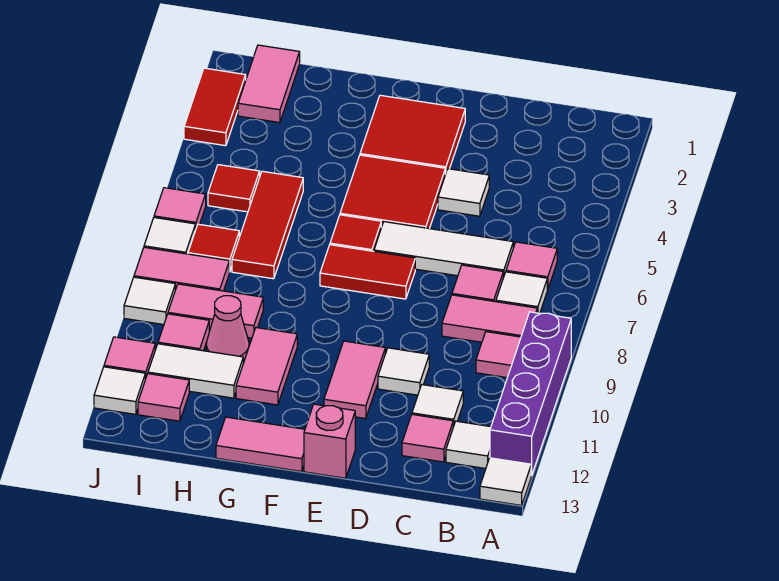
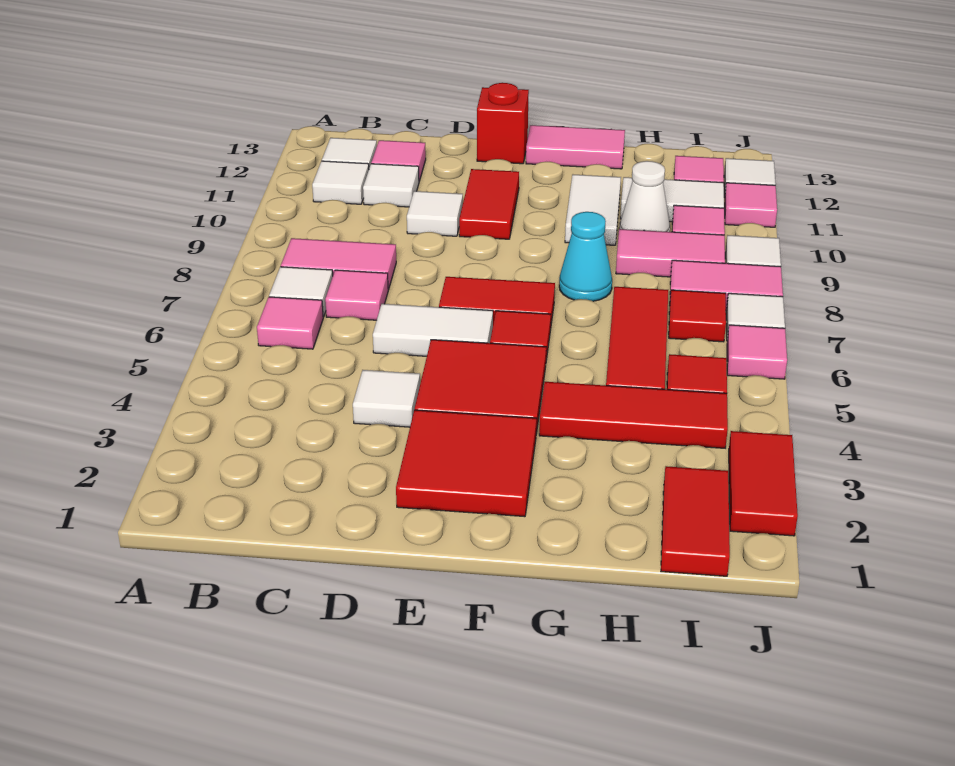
purple 1x4 brick [490,312,571,475] -> none
white 1x1 tile [480,458,532,505] -> white 1x1 tile moved to [312,161,369,204]
pink 1x1 tile [476,332,521,378] -> none
white 1x3 tile [374,222,513,278] -> white 1x2 tile [373,304,493,356]
pink 1x2 tile [324,341,385,419] -> red 1x2 tile [459,169,519,239]
pink 1x1 brick [304,404,355,478] -> red 1x1 brick [477,83,529,164]
none -> red 1x3 tile [539,382,728,448]
none -> cyan 1x1 cone [559,212,612,301]
pink 1x2 tile [236,328,297,405] -> white 1x2 tile [565,175,621,245]
pink 1x1 cone [206,296,249,361] -> white 1x1 cone [619,161,670,232]
pink 1x2 tile [238,45,300,123] -> red 1x2 tile [661,466,730,576]

